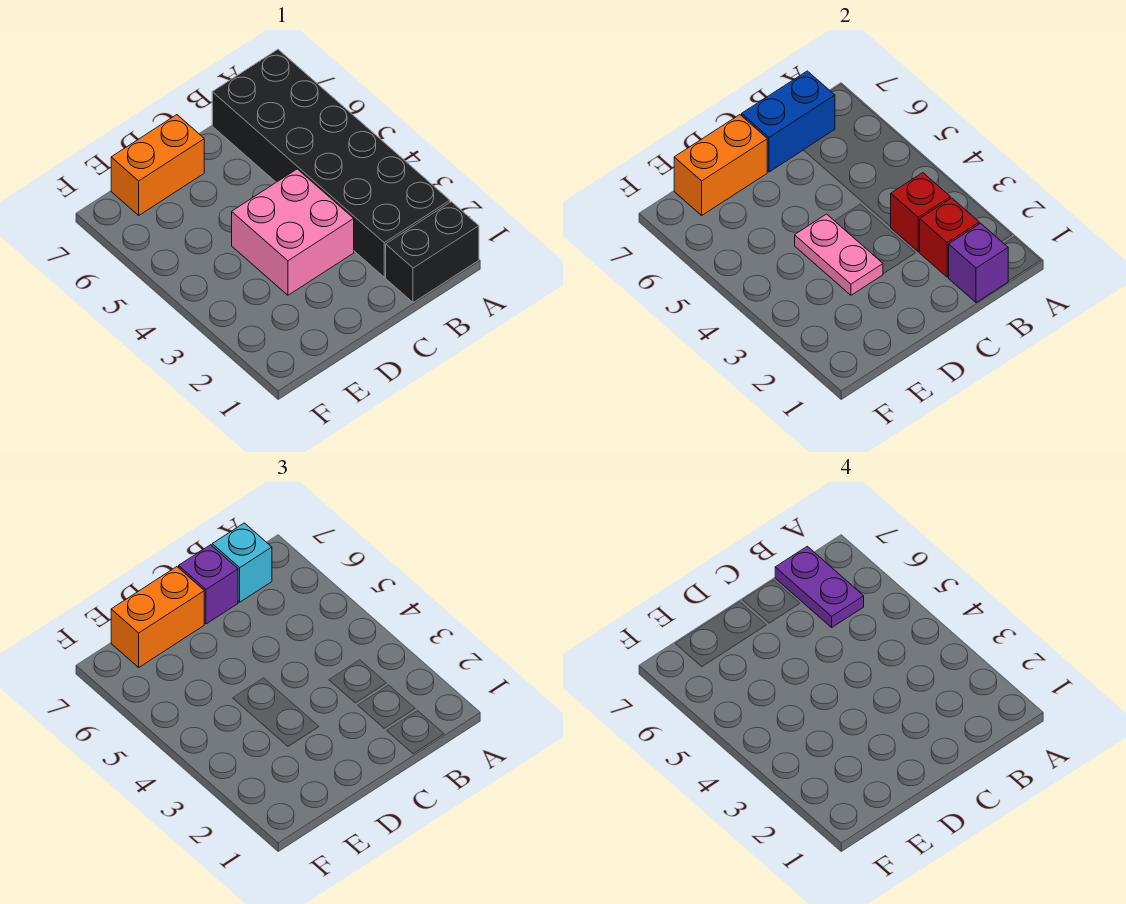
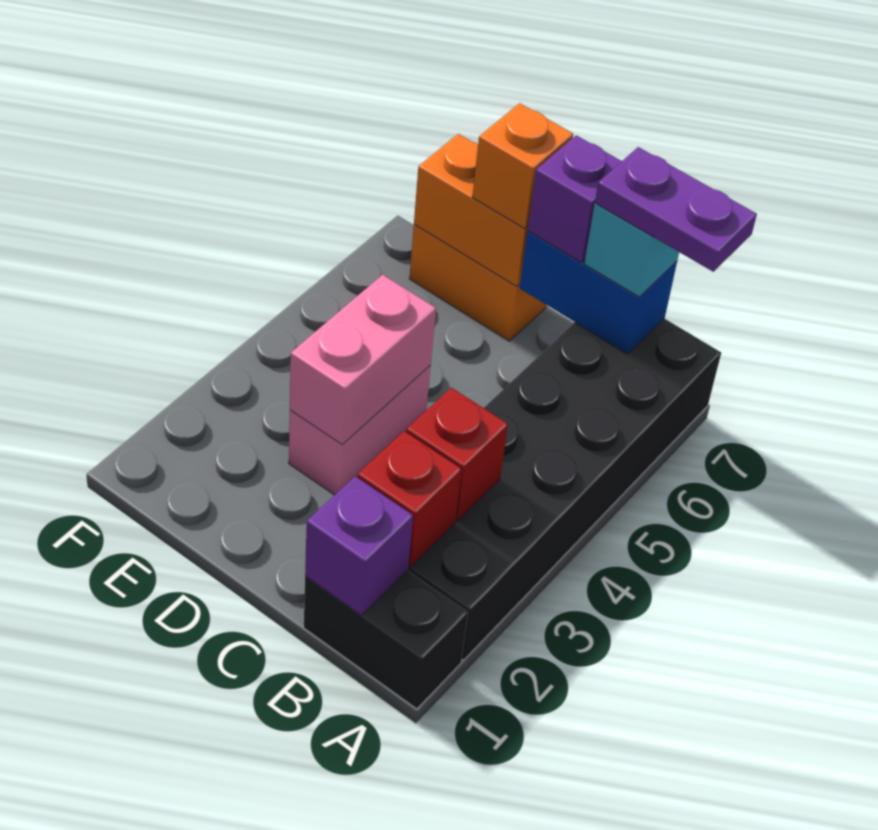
purple 1x2 plate [775,546,864,627] -> purple 1x2 plate turned to [595,147,757,272]
pink 2x2 brick [232,169,354,295] -> pink 1x2 brick [289,365,431,495]
pink 1x2 plate [795,214,883,295] -> pink 1x2 brick [290,275,436,445]
orange 1x2 brick [111,567,204,667] -> orange 1x1 brick [472,103,573,229]

